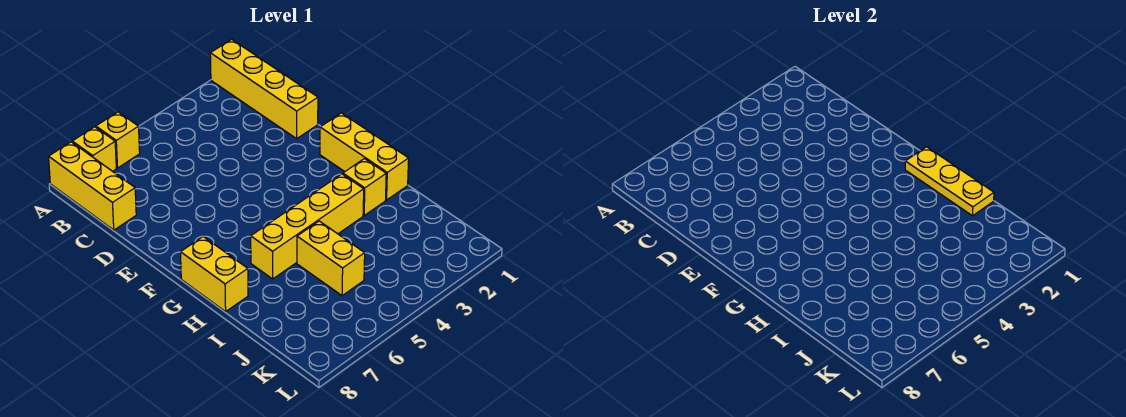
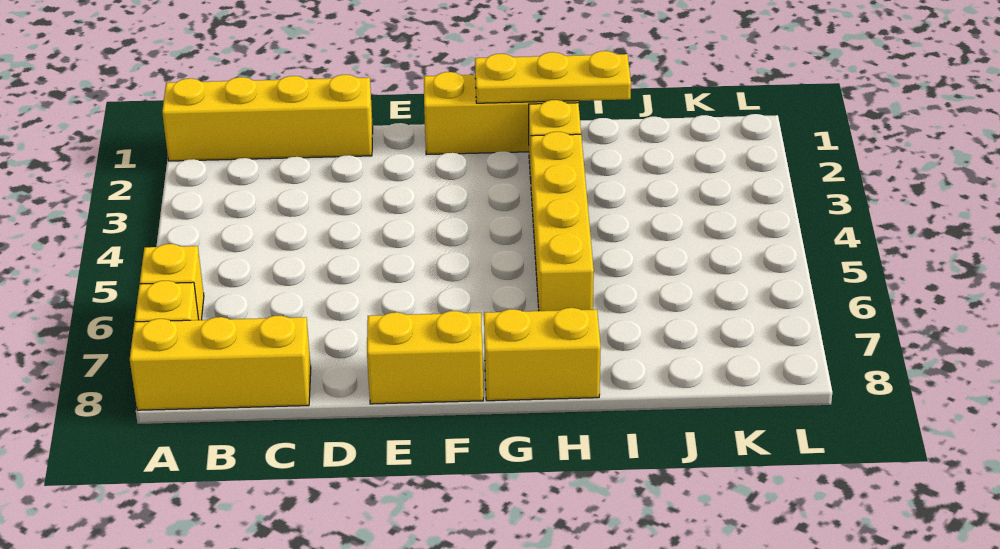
yellow 1x2 brick [297,221,365,296] -> yellow 1x2 brick moved to [367,311,483,404]

